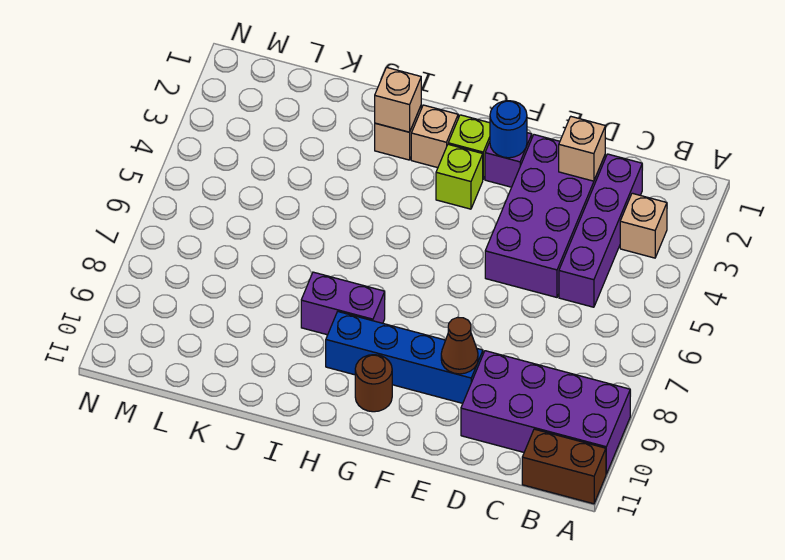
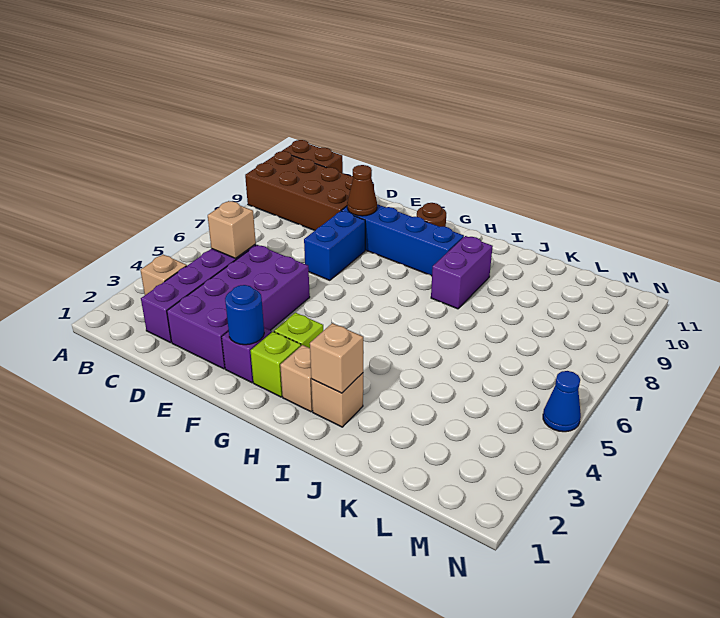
purple 2x4 brick [461,351,630,474] -> brown 2x4 brick [245,151,374,230]
tan 1x1 brick [559,117,605,181] -> tan 1x1 brick moved to [208,201,256,258]
none -> blue 1x2 brick [304,211,365,280]
purple 1x2 brick [301,272,385,335] -> purple 1x2 brick turned to [431,236,493,309]
none -> blue 1x1 cone [543,371,581,432]

